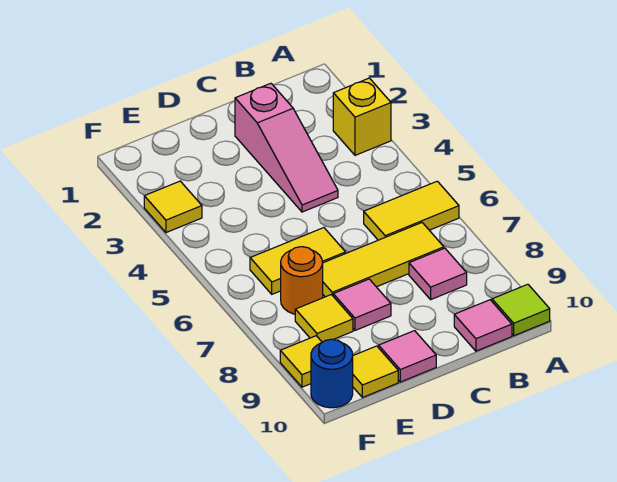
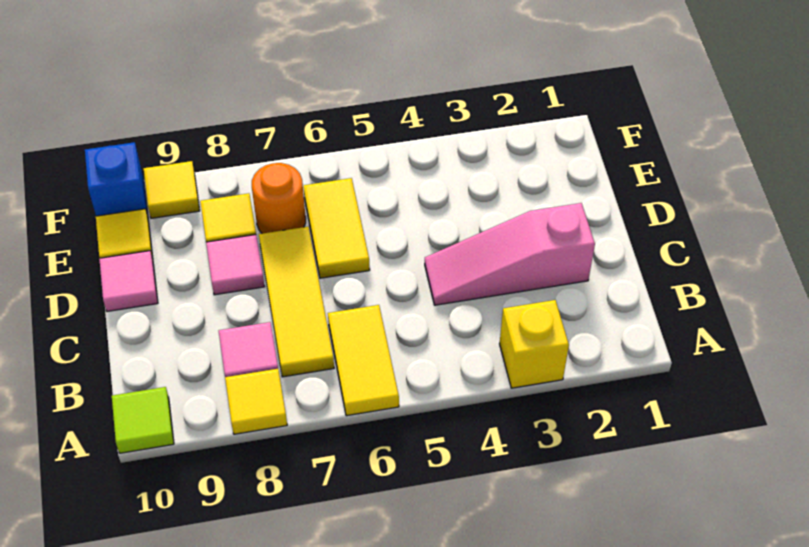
pink 1x1 tile [454,300,512,351] -> none
yellow 1x1 tile [144,181,202,233] -> yellow 1x1 tile moved to [225,369,287,434]
blue 1x1 round brick [311,339,353,408] -> blue 1x1 brick [85,142,148,216]

